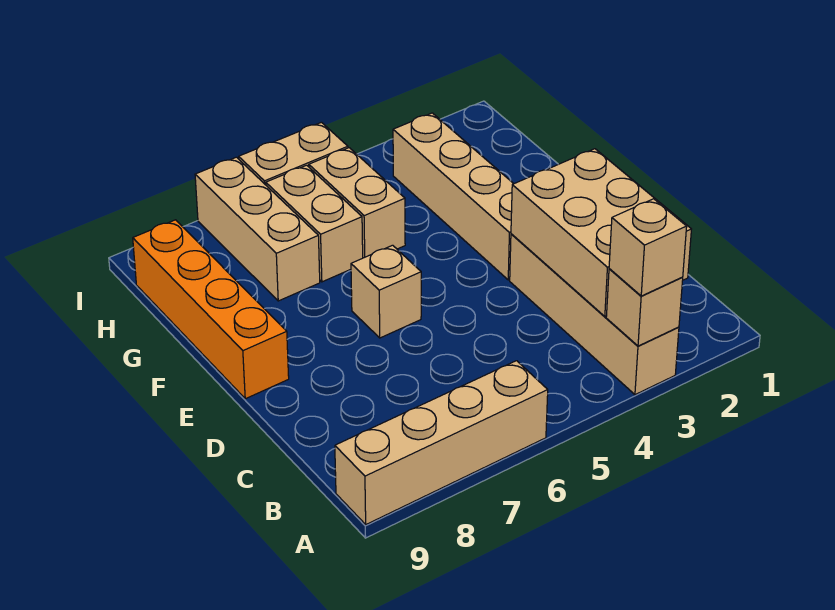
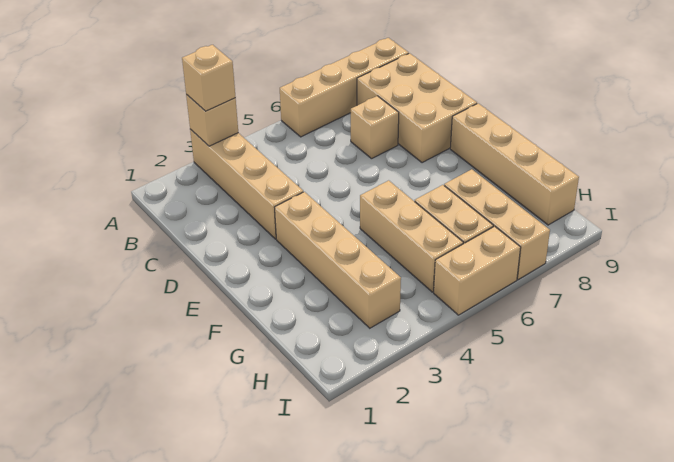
tan 2x3 brick [511,149,691,316] -> tan 2x3 brick moved to [357,53,477,163]
tan 1x1 brick [351,245,421,338] -> tan 1x1 brick moved to [351,96,399,159]
orange 1x4 brick [133,220,289,399] -> tan 1x4 brick [450,103,579,225]
tan 1x2 brick [309,148,405,258] -> tan 1x3 brick [360,180,463,292]

